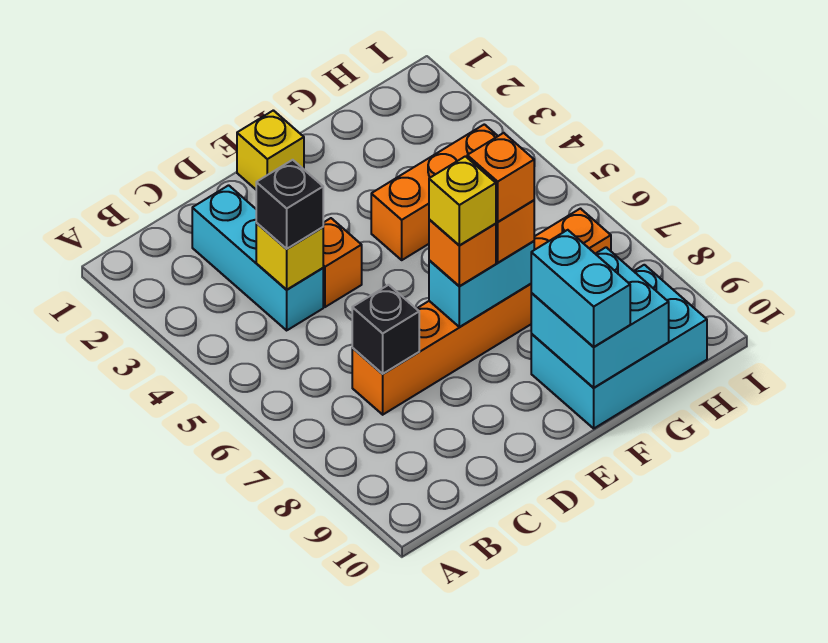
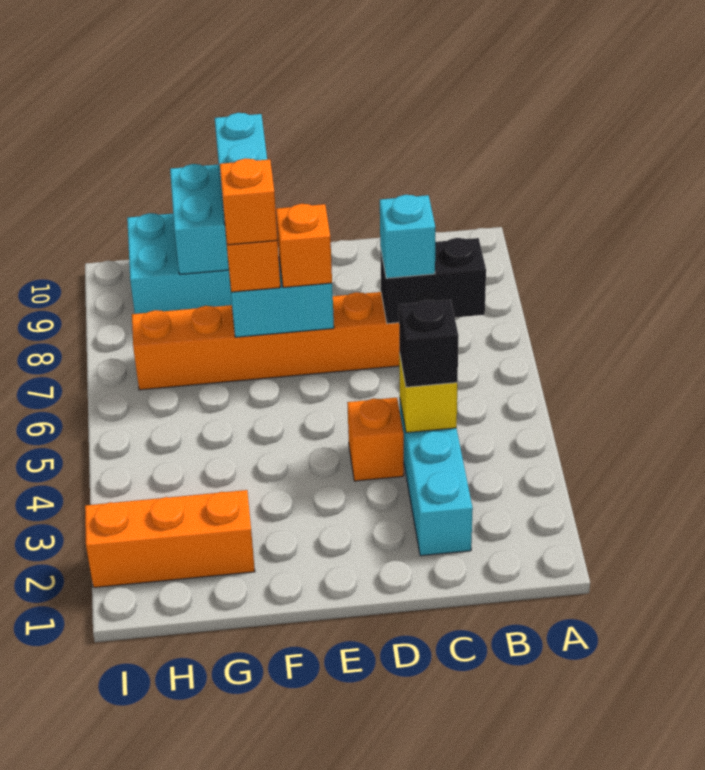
black 1x1 brick [352,285,419,374] -> black 1x2 brick [380,238,486,324]
none -> cyan 1x1 brick [380,195,435,278]
yellow 1x1 brick [237,110,304,189] -> none
yellow 1x1 brick [429,156,496,246] -> none
orange 1x3 brick [371,124,498,260] -> orange 1x3 brick moved to [85,490,255,588]

